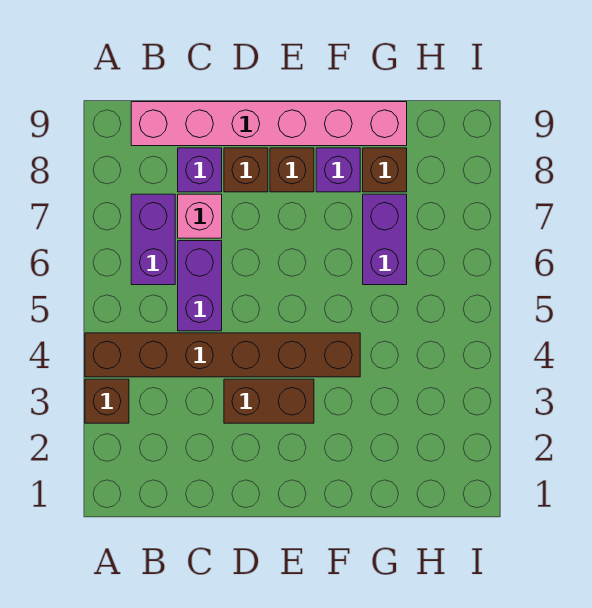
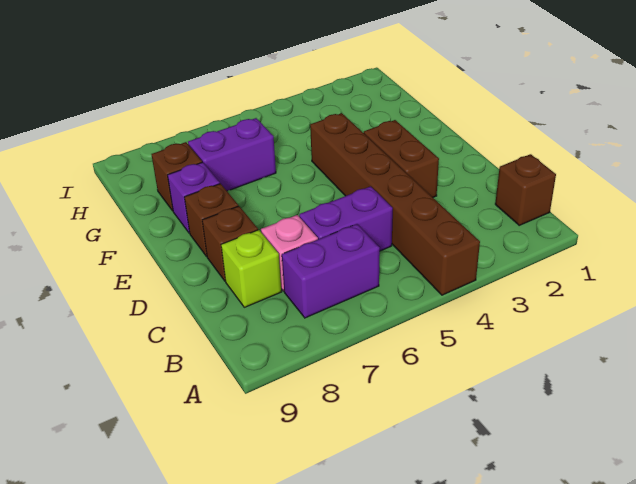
brown 1x1 brick [85,379,129,423] -> brown 1x1 brick moved to [495,154,556,225]
pink 1x6 brick [131,102,407,146] -> none
purple 1x1 brick [178,148,222,192] -> lime 1x1 brick [221,230,281,307]

